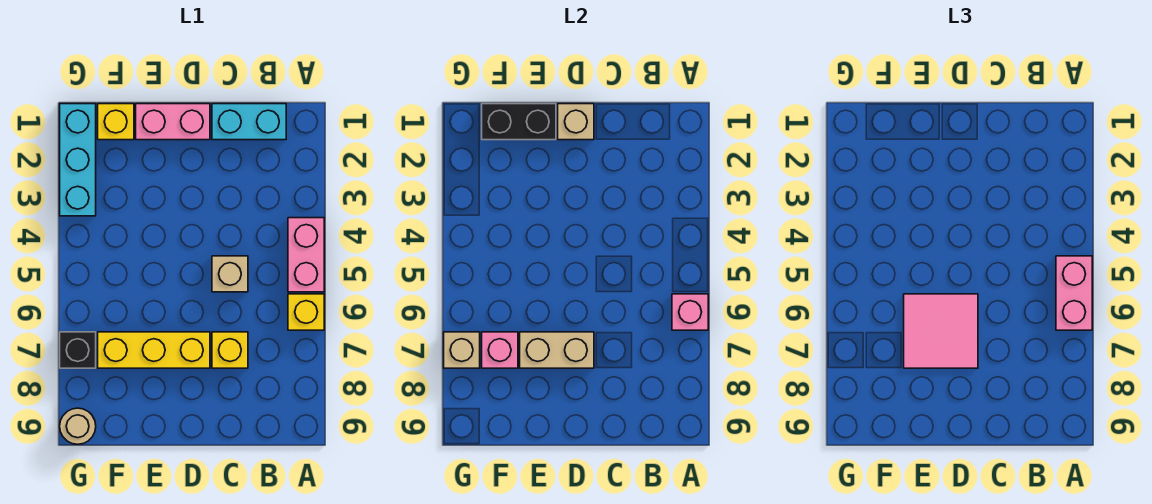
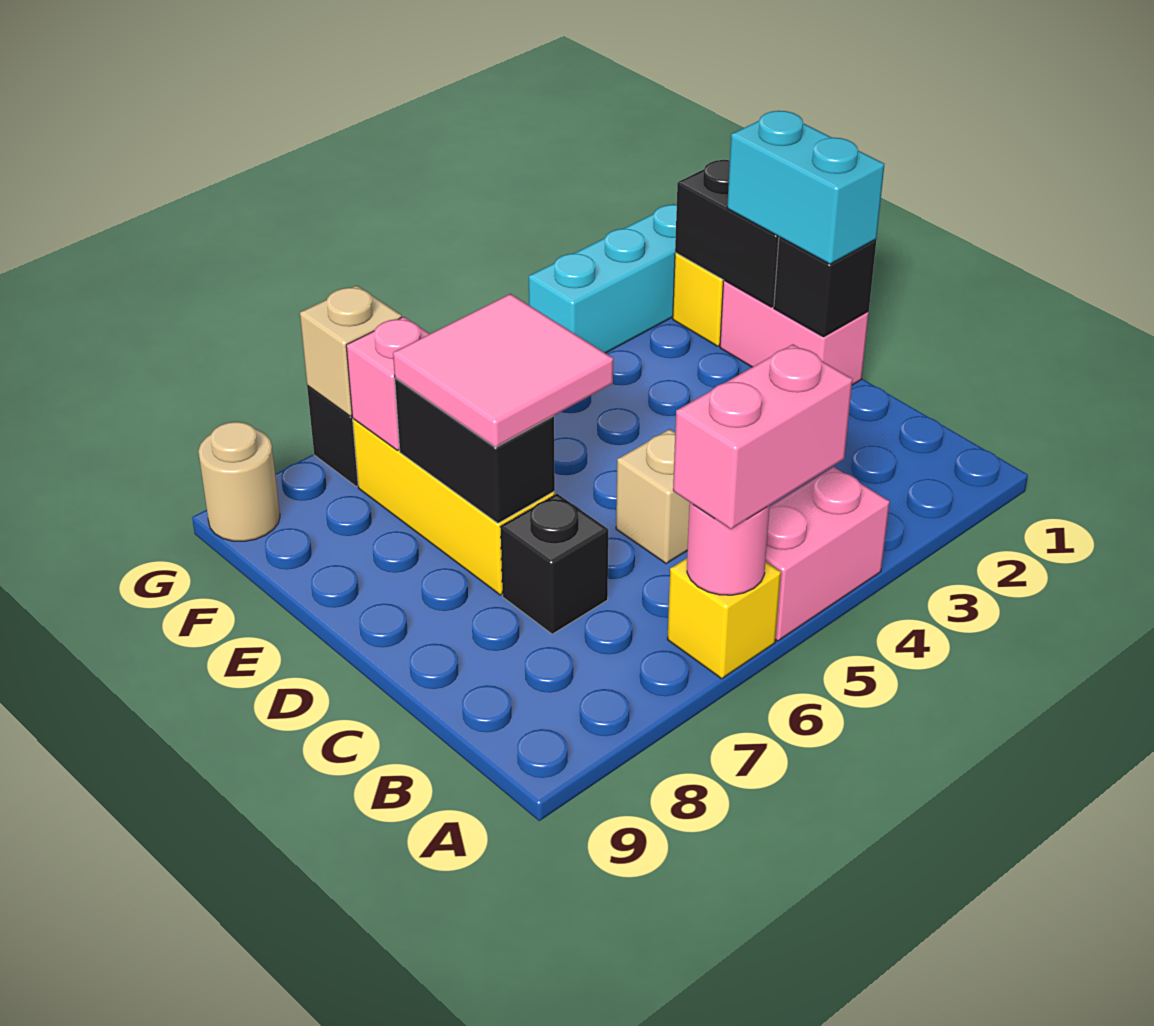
pink 1x1 brick [672,294,708,330] -> pink 1x1 round brick [687,503,770,595]
cyan 1x2 brick [212,104,286,140] -> cyan 1x2 brick moved to [727,111,884,264]
yellow 1x1 brick [212,332,248,368] -> black 1x1 brick [500,494,608,634]
tan 1x1 brick [558,104,594,140] -> black 1x1 brick [774,237,876,337]
tan 1x2 brick [520,332,594,368] -> black 1x2 brick [395,378,555,523]

